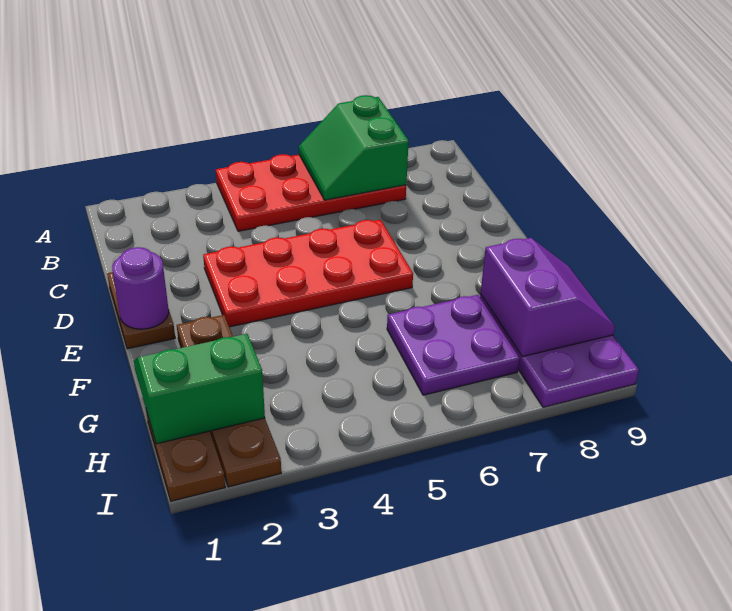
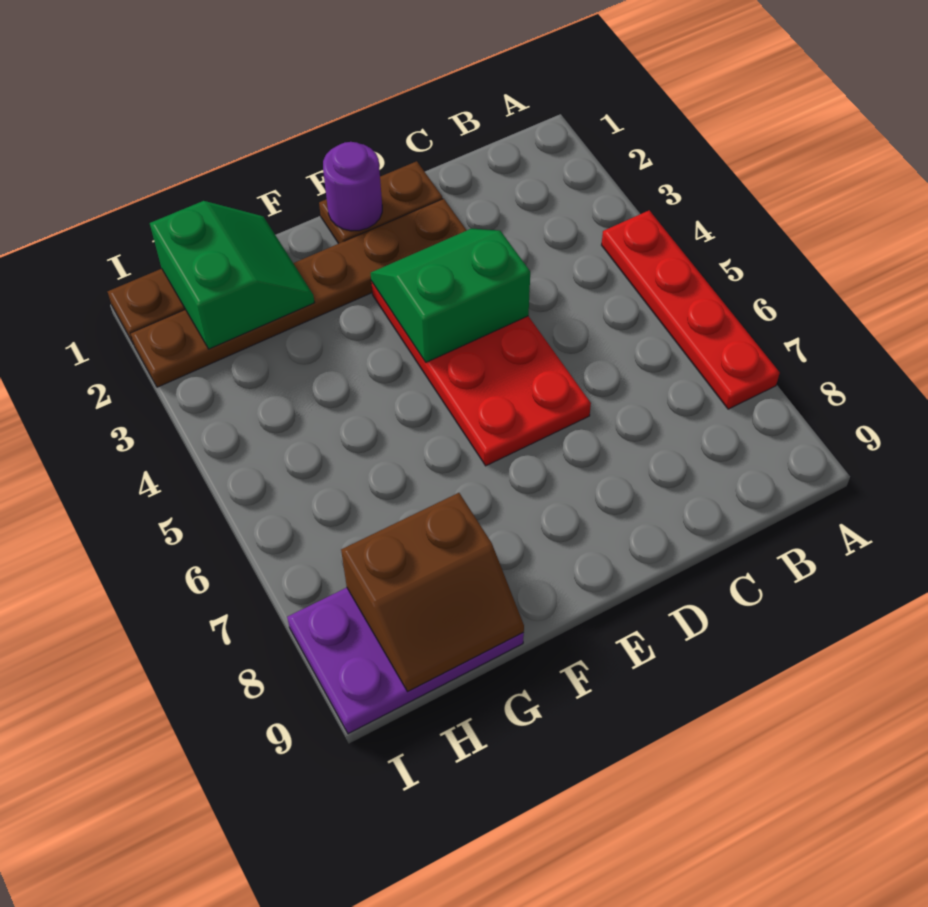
red 2x4 plate [216,154,406,231] -> red 1x4 plate [602,210,780,409]
green 2x2 slope [299,95,409,200] -> green 2x2 slope moved to [371,228,530,362]
brown 1x4 plate [177,315,281,487] -> brown 1x6 plate [130,199,467,387]
purple 2x2 plate [387,295,520,395] -> none
purple 2x2 slope [481,238,615,357] -> brown 2x2 slope [341,493,524,692]

